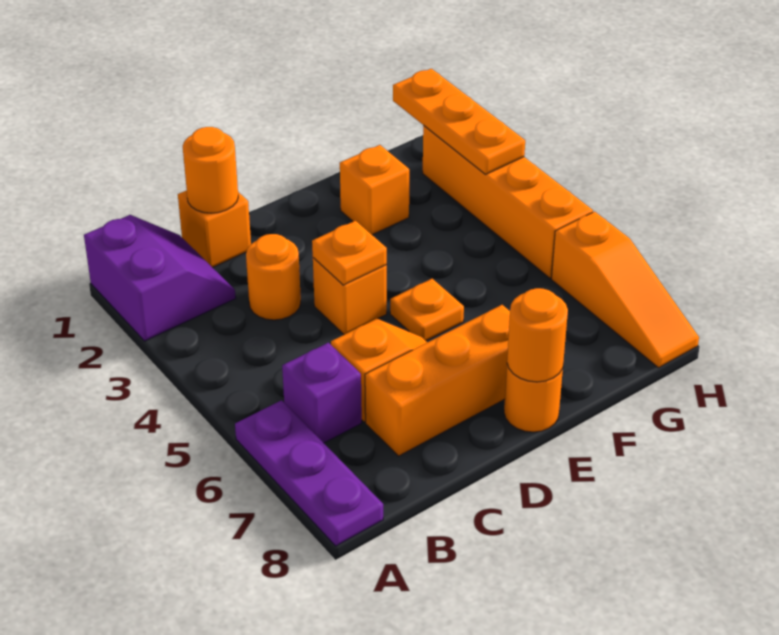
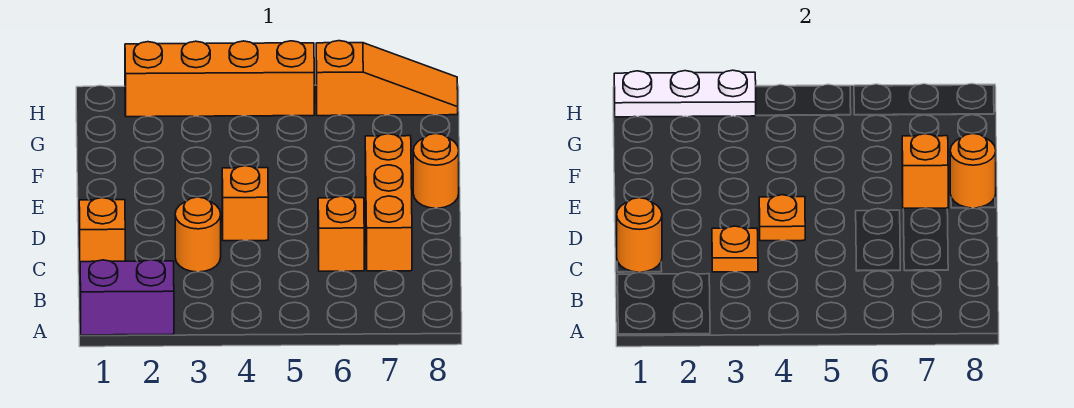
purple 1x3 plate [235,400,383,546] -> none
purple 1x1 brick [282,343,362,443] -> none
orange 1x1 plate [390,279,464,341] -> orange 1x1 plate moved to [712,226,758,272]
orange 1x1 brick [340,145,409,235] -> orange 1x1 brick moved to [902,134,948,209]
orange 1x3 plate [393,69,525,174] -> white 1x3 plate [614,70,756,117]

